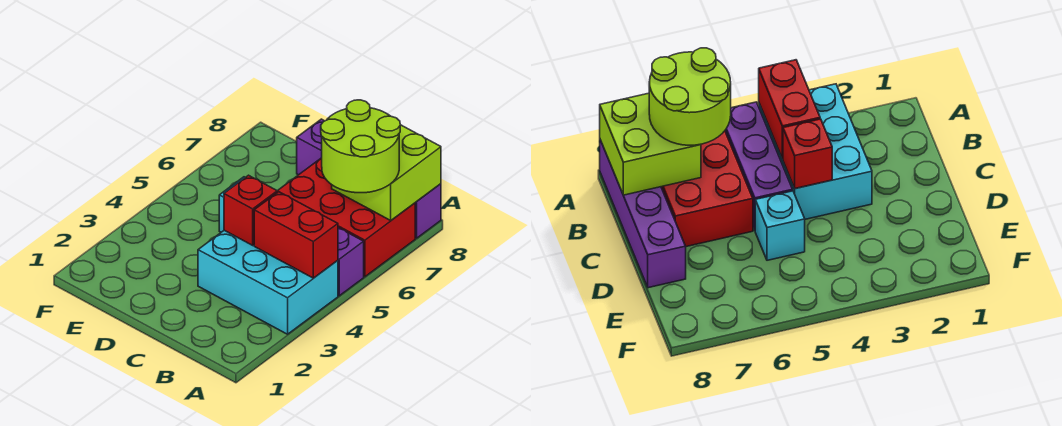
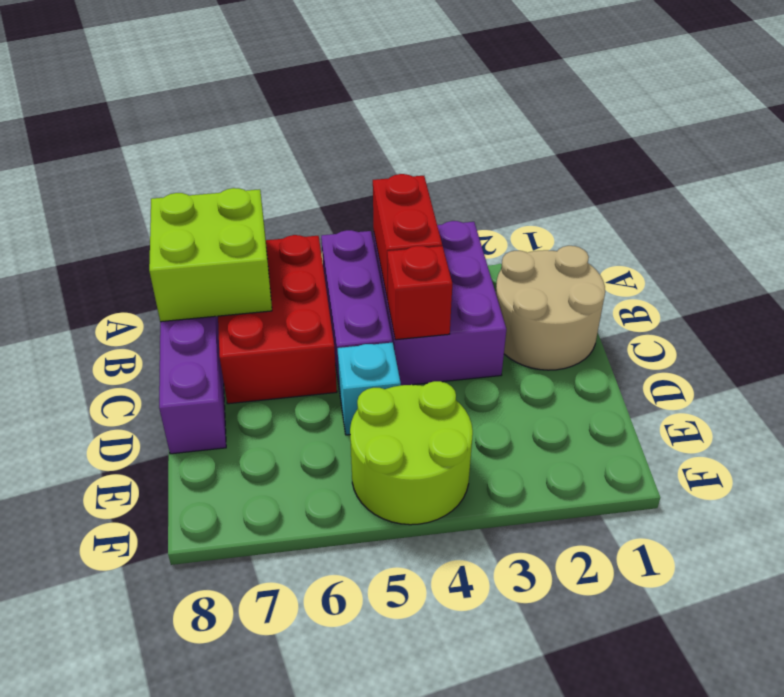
cyan 2x3 brick [198,230,338,334] -> purple 2x3 brick [374,221,506,385]
lime 2x2 round brick [321,100,400,193] -> lime 2x2 round brick moved to [350,381,473,525]
none -> tan 2x2 round brick [496,246,605,370]

